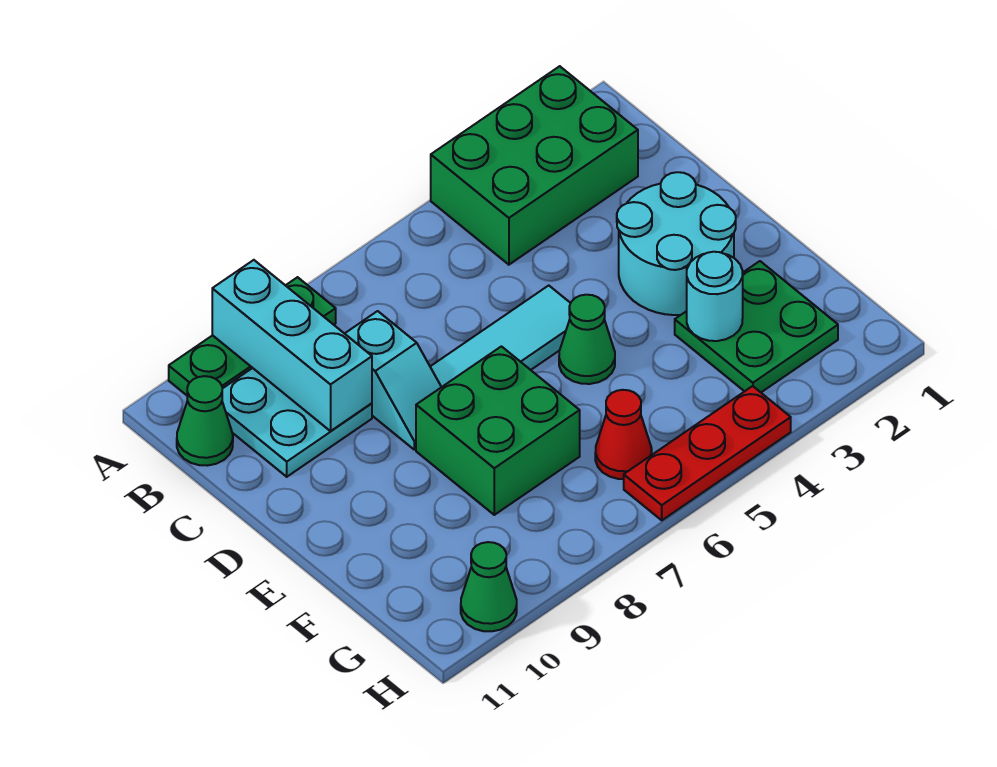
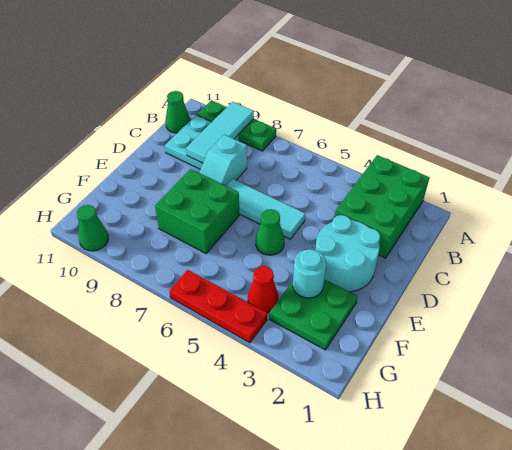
green 2x3 brick [431,66,638,265] -> green 2x3 brick turned to [335,155,430,258]
cyan 1x3 brick [212,260,372,431] -> cyan 1x3 tile [186,102,254,163]
red 1x1 cone [595,390,652,479] -> red 1x1 cone moved to [248,266,279,313]

